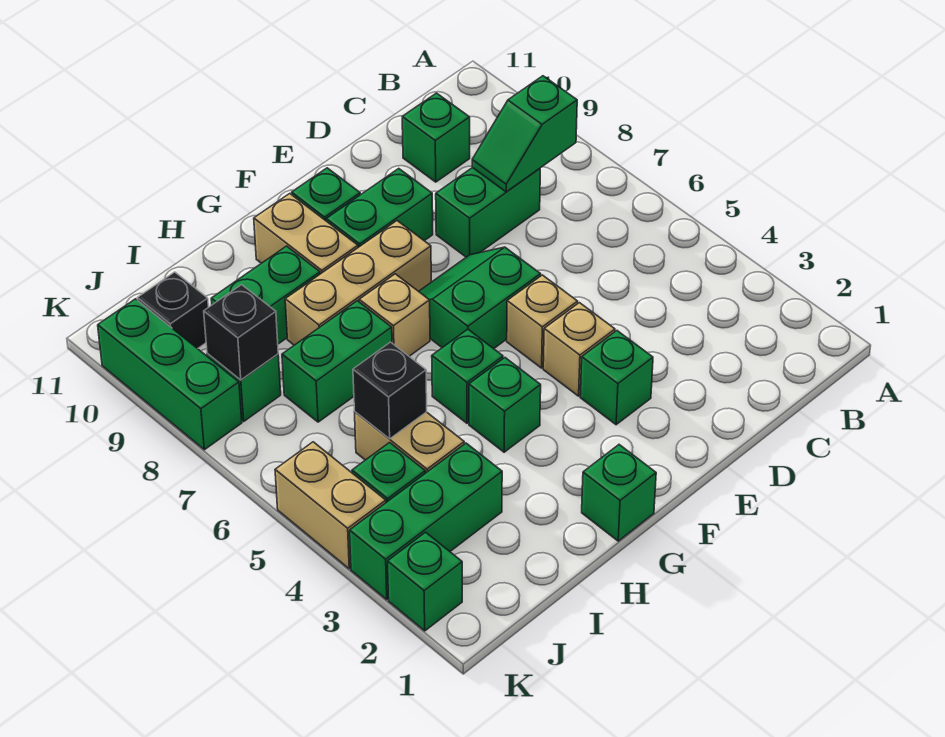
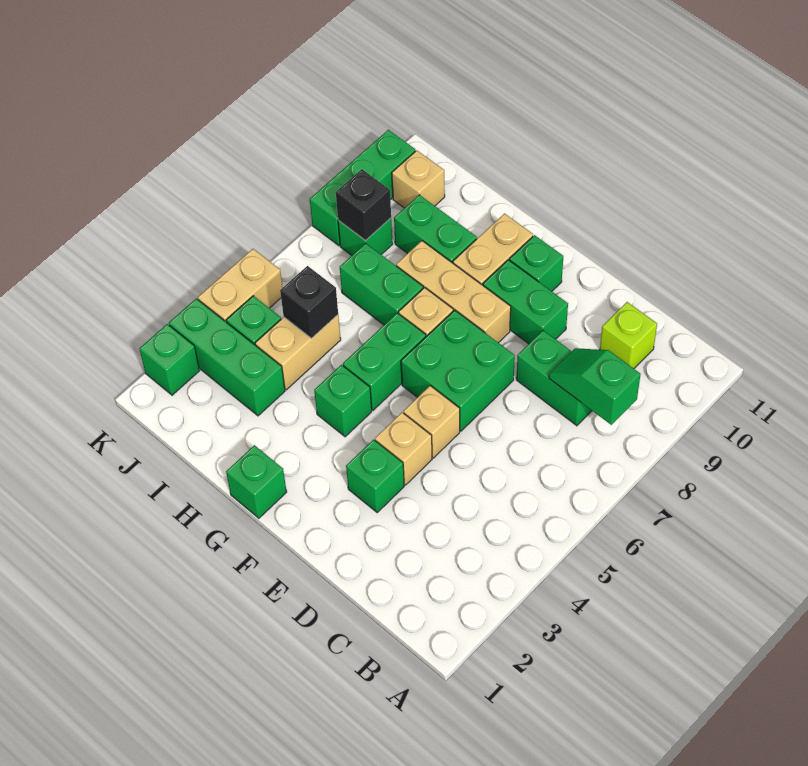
green 1x1 brick [402,93,470,182] -> lime 1x1 brick [600,302,657,368]
green 2x2 slope [419,247,541,349] -> green 2x2 brick [401,310,515,431]
green 1x1 brick [432,329,503,423] -> green 1x2 brick [343,313,426,410]
black 1x1 brick [138,272,208,349] -> tan 1x1 brick [392,151,445,208]

